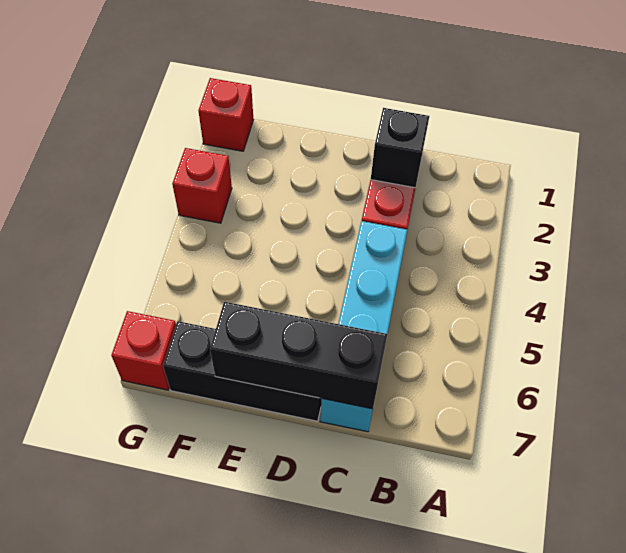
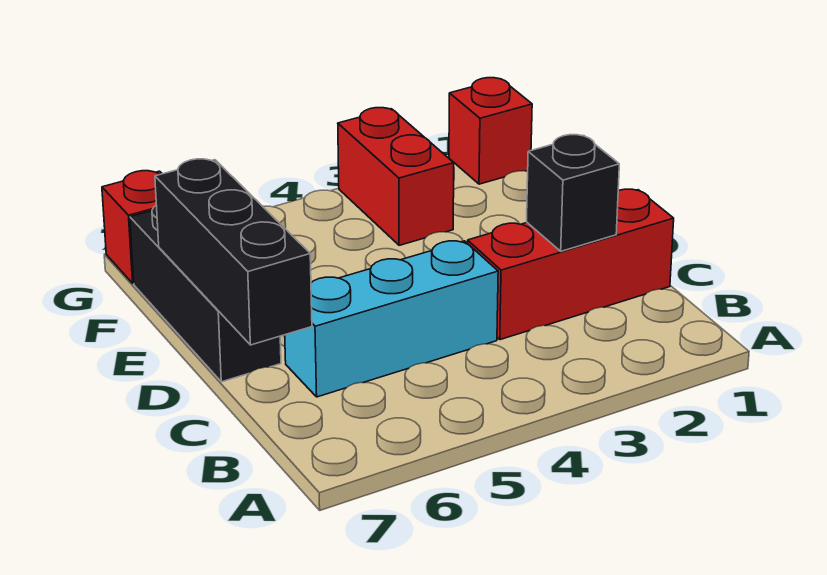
cyan 1x4 brick [320,221,407,432] -> cyan 1x3 brick [285,241,498,397]
red 1x1 brick [172,148,232,223] -> red 1x2 brick [338,108,454,245]

